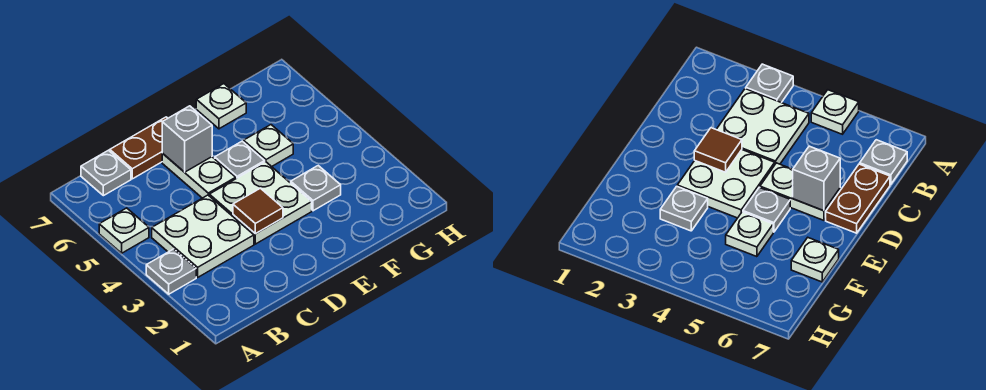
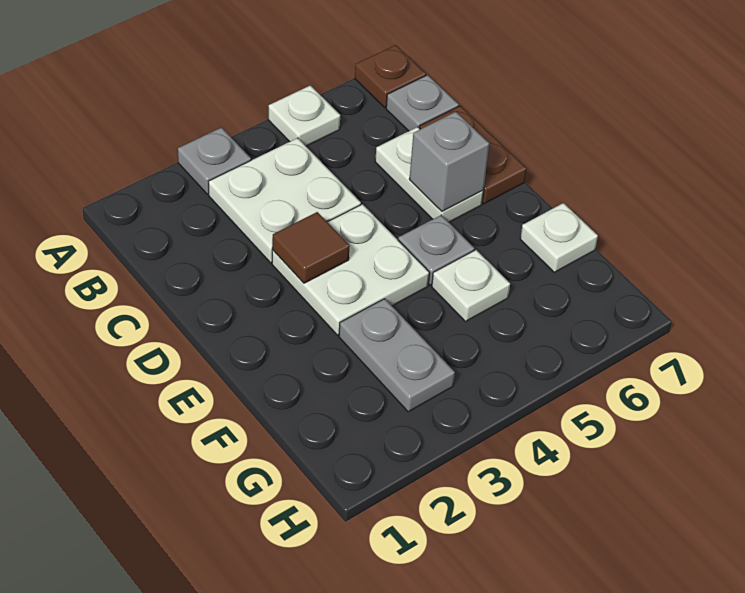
none -> brown 1x1 plate [355,45,426,108]
white 1x2 plate [162,153,236,198] -> white 1x2 plate turned to [375,127,483,222]
grey 1x1 plate [291,166,341,211] -> grey 1x2 plate [339,299,455,412]

